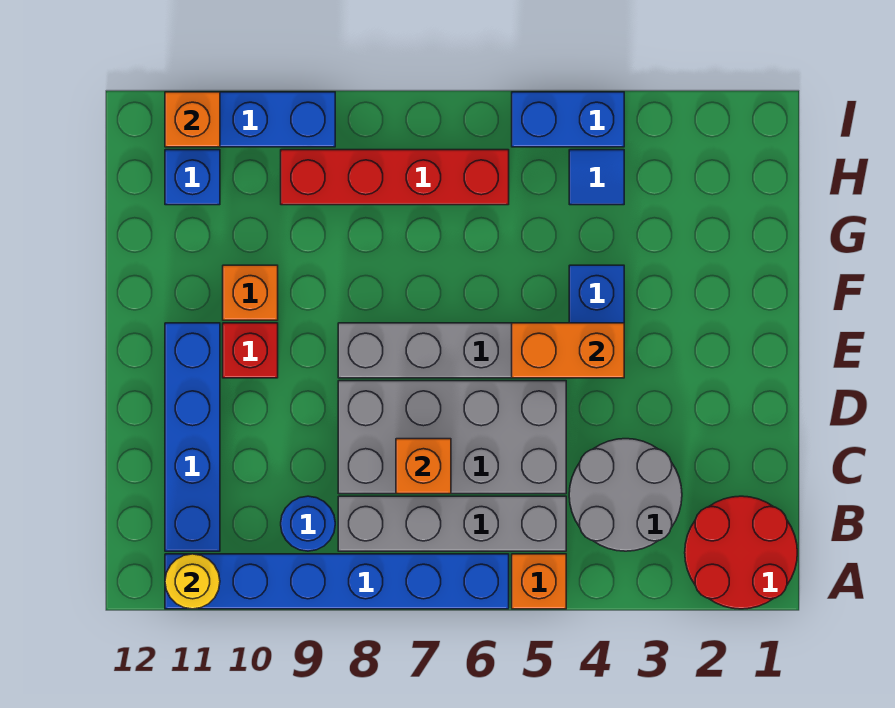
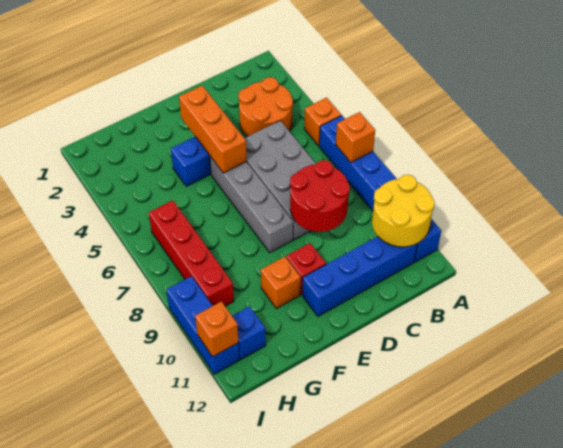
red 2x2 round brick [685,496,797,609] -> red 2x2 round brick moved to [290,160,350,232]
yellow 1x1 round brick [165,554,220,609] -> yellow 2x2 round brick [372,175,435,247]
grey 2x2 round brick [569,439,682,551] -> orange 2x2 round brick [238,77,293,137]
grey 1x4 brick [338,496,566,551] -> none
blue 1x1 round brick [281,496,335,551] -> none
orange 1x1 brick [396,439,451,494] -> orange 1x1 brick moved to [336,112,375,162]
orange 1x2 brick [512,323,624,378] -> orange 1x3 brick [179,86,247,173]
blue 1x1 tile [569,150,624,205] -> none
blue 1x2 brick [512,92,624,147] -> none

